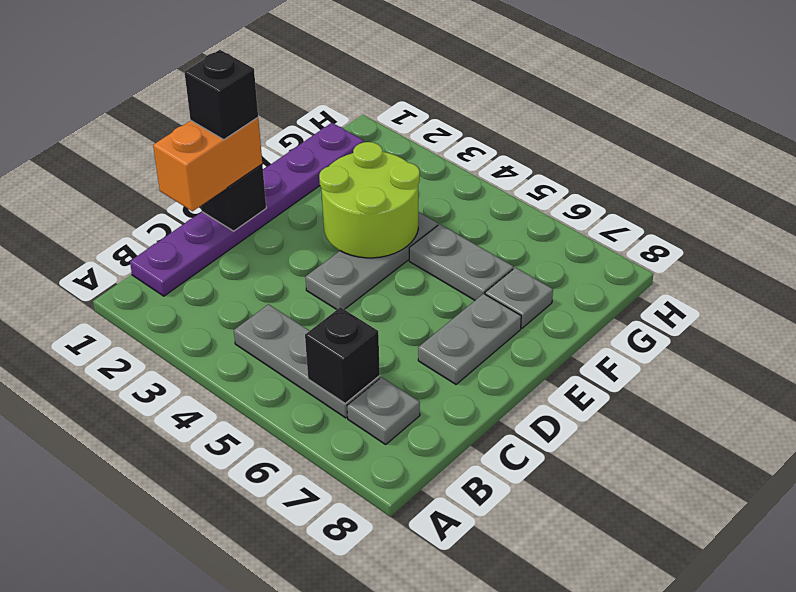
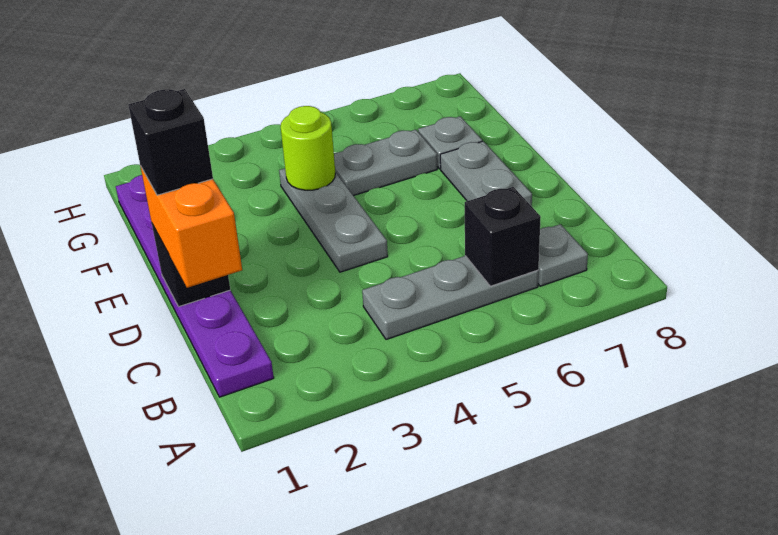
lime 2x2 round brick [319,142,420,258] -> lime 1x1 round brick [281,106,335,190]

